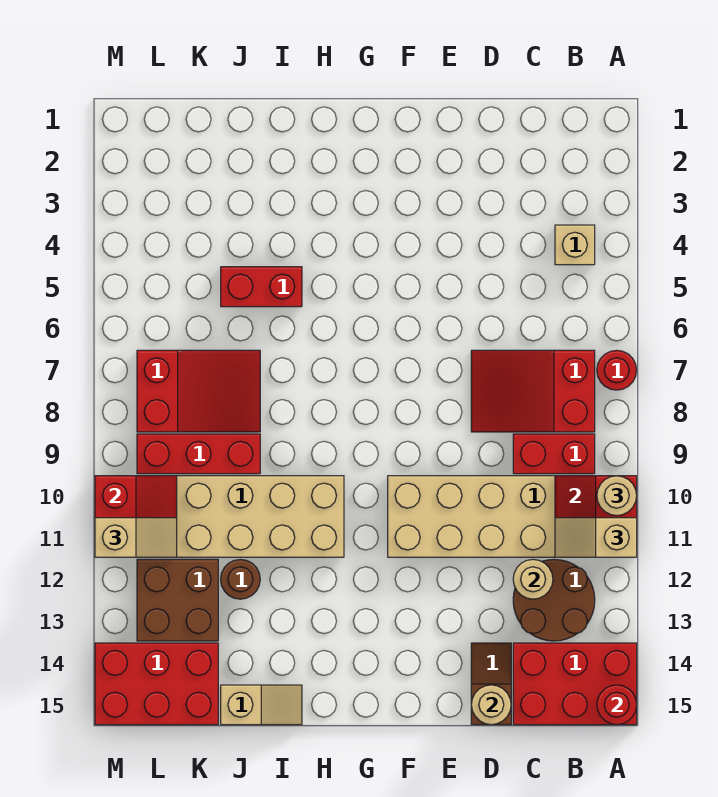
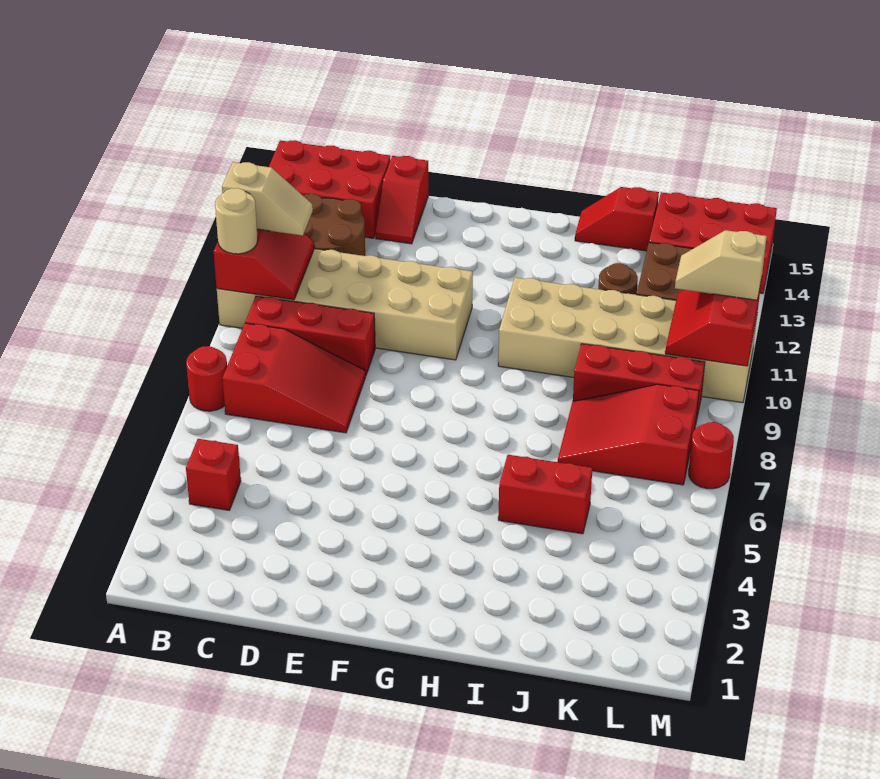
red 1x1 round brick [597,685,637,725] -> red 1x1 round brick moved to [689,422,734,489]
tan 1x1 brick [555,225,595,265] -> red 1x1 brick [186,439,241,510]
red 1x2 brick [513,434,595,474] -> red 1x3 brick [245,296,375,375]
tan 1x1 round brick [513,559,553,599] -> none
brown 1x2 slope [471,643,511,725] -> red 1x2 slope [375,156,428,244]
tan 1x1 round brick [471,685,511,725] -> none
tan 1x2 slope [221,685,302,725] -> red 1x2 slope [575,187,659,251]

